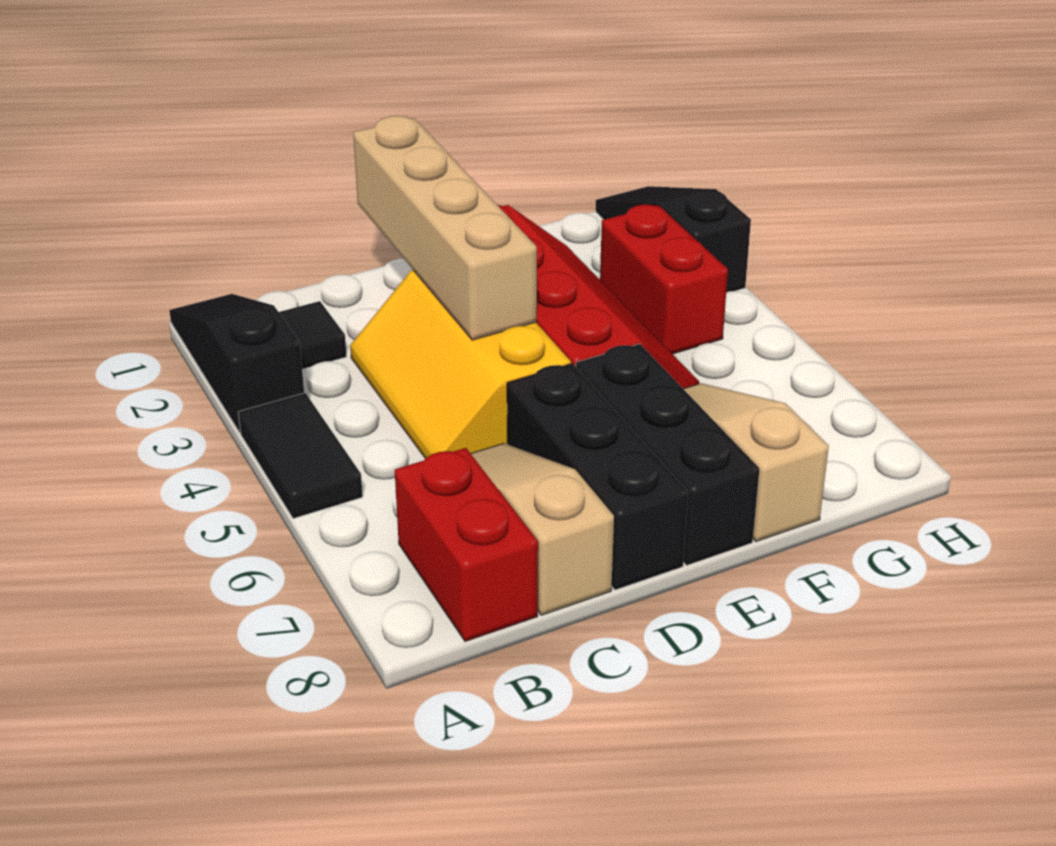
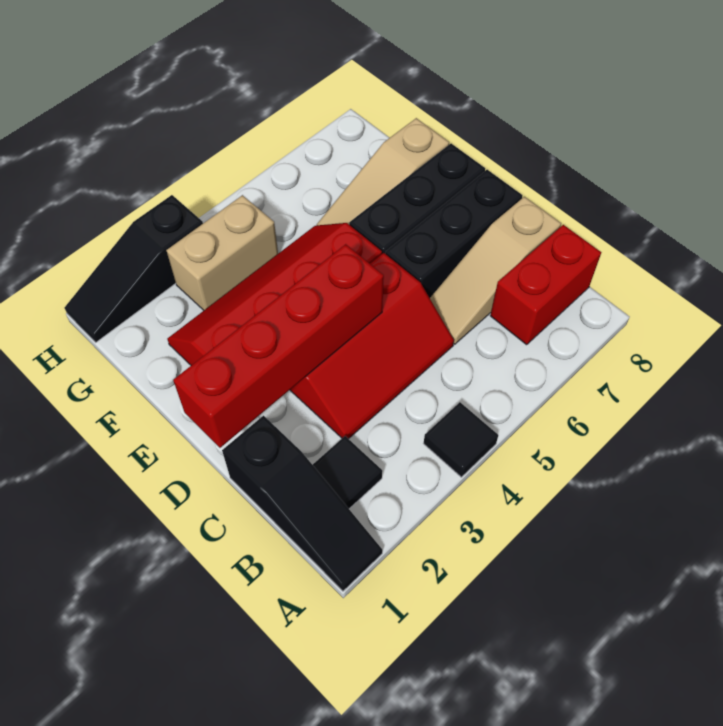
black 1x3 slope [169,294,304,433] -> black 1x3 slope turned to [222,416,382,591]
black 1x2 tile [238,393,363,519] -> black 1x1 tile [424,402,498,477]
yellow 2x3 slope [350,270,571,459] -> red 2x3 slope [290,253,454,439]
tan 1x4 brick [353,116,537,340] -> red 1x4 brick [173,244,384,448]
red 1x2 brick [600,205,728,354] -> tan 1x2 brick [166,195,278,310]

